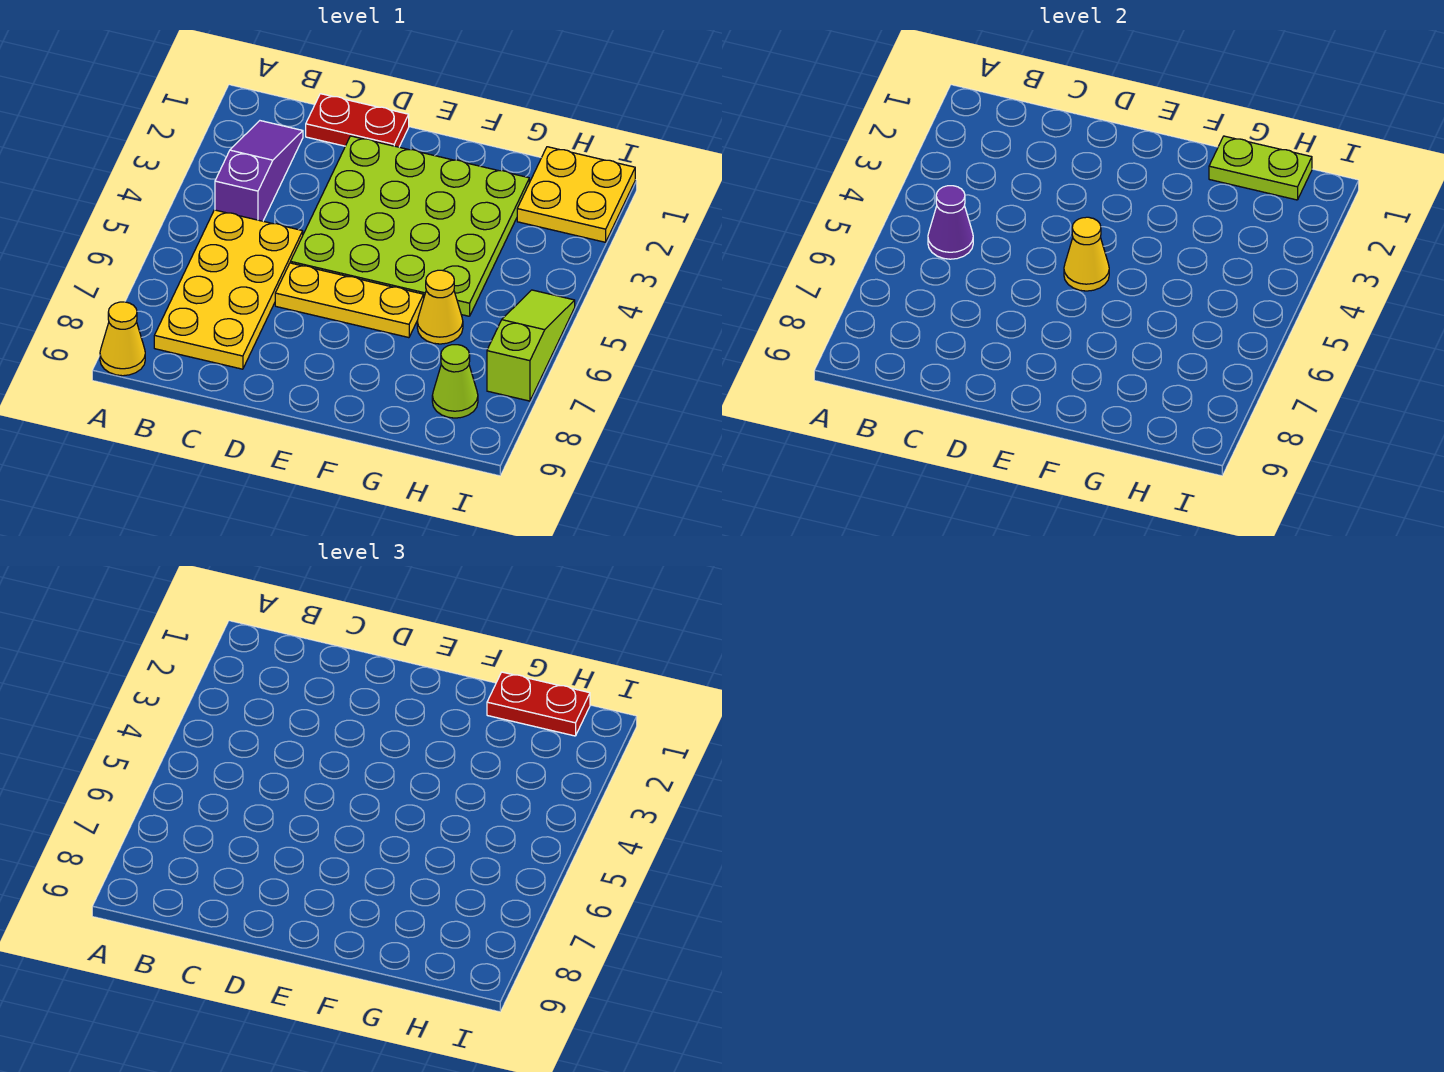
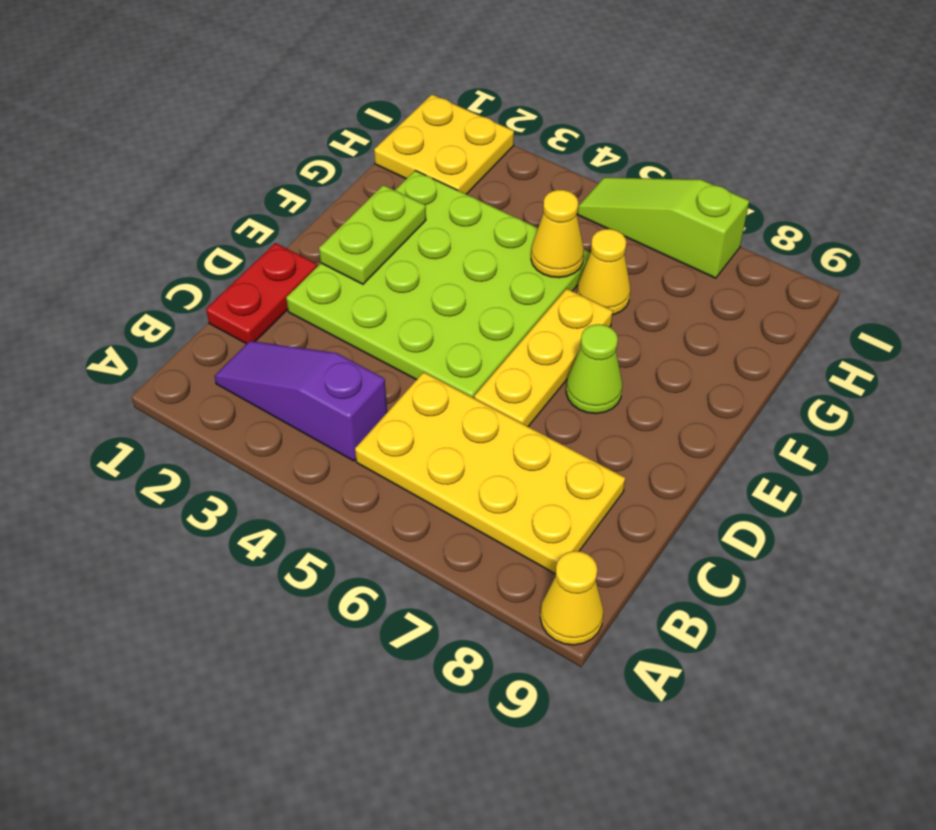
purple 1x1 cone [928,186,973,259] -> none
yellow 1x1 cone [1064,217,1109,291] -> yellow 1x1 cone moved to [531,190,584,278]
lime 1x2 plate [1209,136,1312,200] -> lime 1x2 plate moved to [319,185,426,284]
red 1x2 plate [487,672,590,736] -> none
lime 1x1 cone [432,345,478,418] -> lime 1x1 cone moved to [566,324,622,414]

